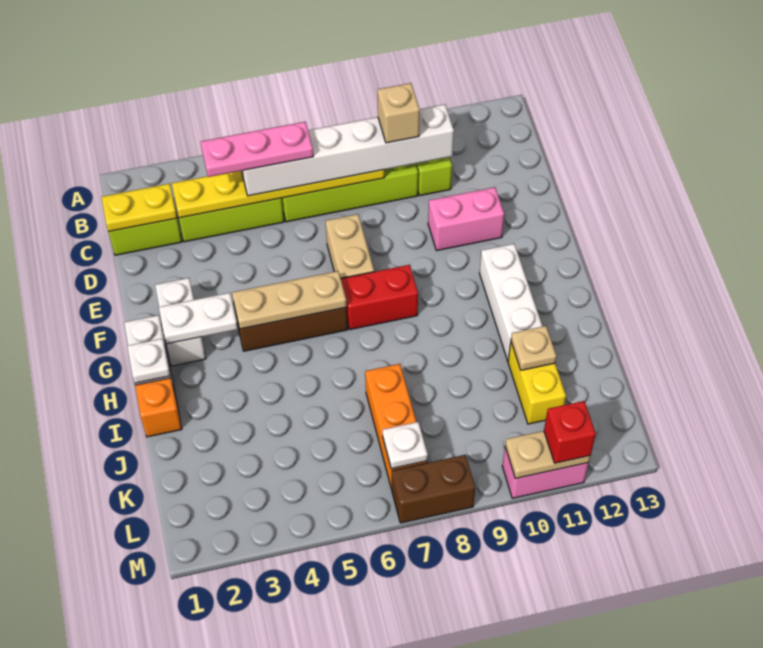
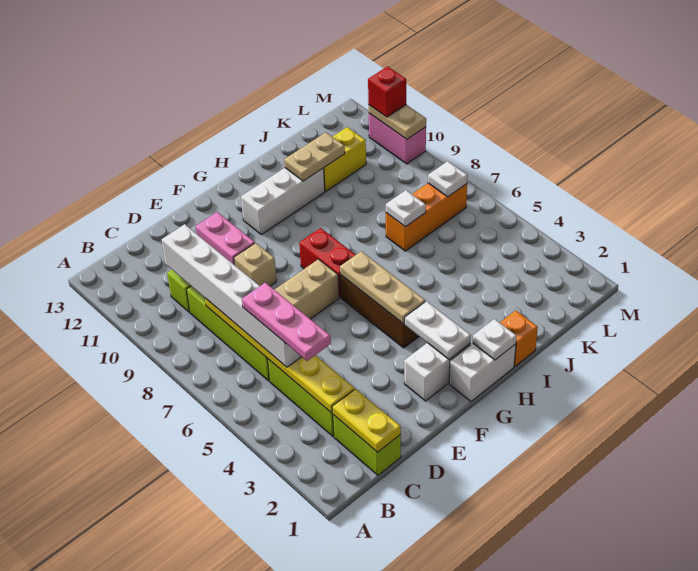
tan 1x1 brick [378,83,420,143] -> tan 1x1 brick moved to [234,243,277,286]
none -> white 1x1 plate [386,190,426,227]
tan 1x1 plate [511,326,556,370] -> tan 1x2 plate [284,132,345,181]
brown 1x2 brick [391,455,475,523] -> none

